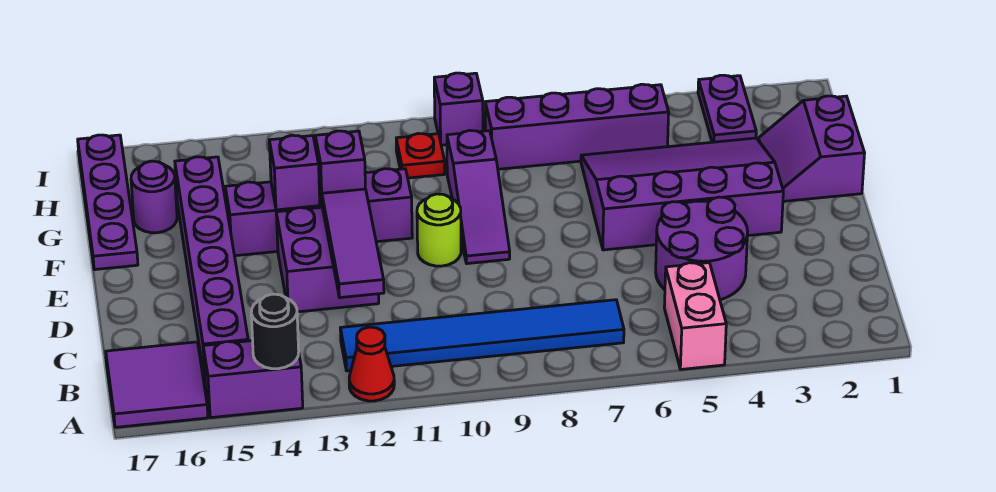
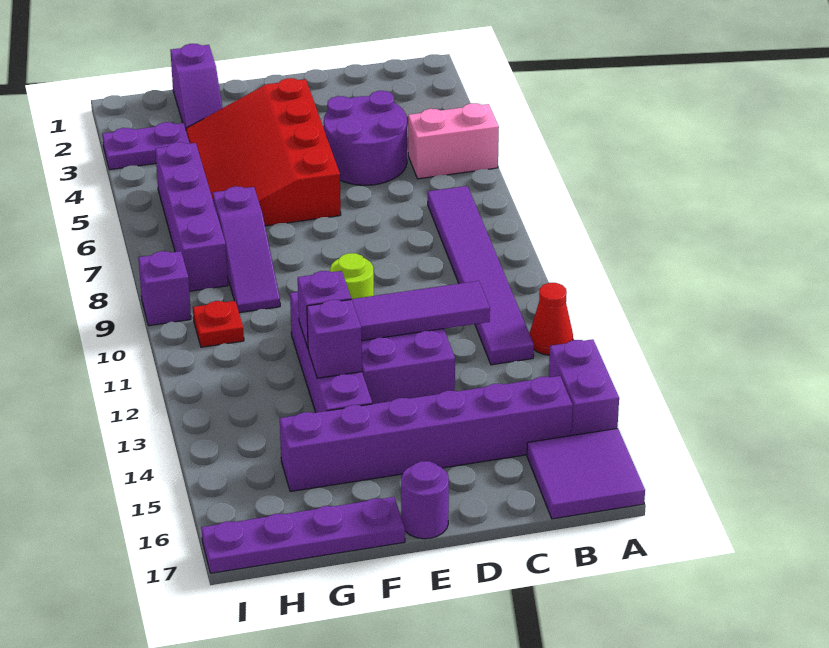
black 1x1 round brick [251,294,299,369] -> none
blue 1x6 tile [340,300,624,371] -> purple 1x6 tile [428,186,534,365]
purple 3x4 slope [581,138,783,250] -> red 3x4 slope [186,78,341,226]
purple 1x3 slope [447,130,510,264] -> purple 1x3 slope turned to [213,186,280,313]
purple 2x2 slope [758,96,865,201] -> purple 1x2 slope [170,44,222,129]
purple 1x1 round brick [131,161,177,233] -> purple 1x1 round brick moved to [401,461,449,539]

